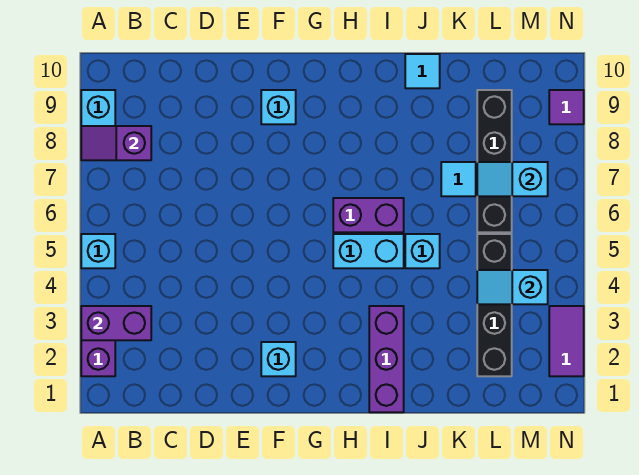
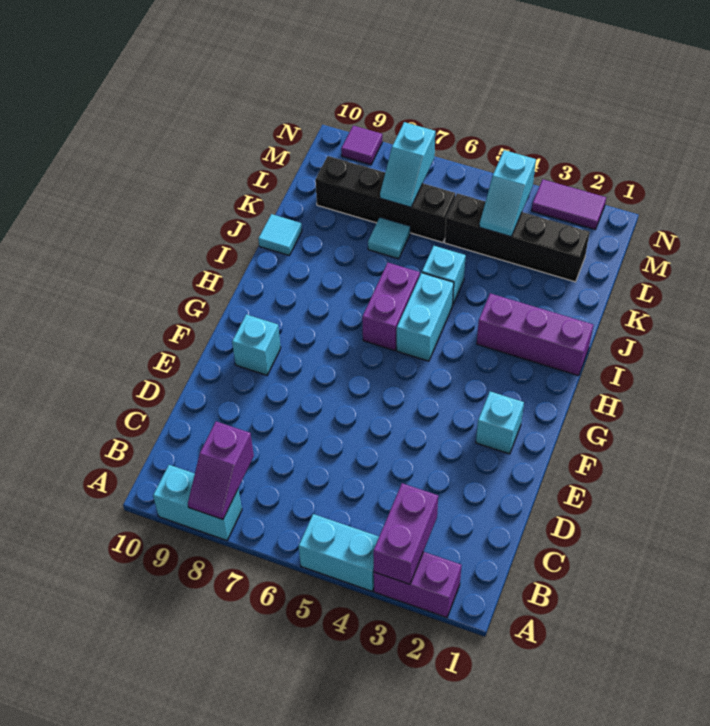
cyan 1x1 brick [81,234,115,268] -> cyan 1x2 brick [299,514,379,591]

